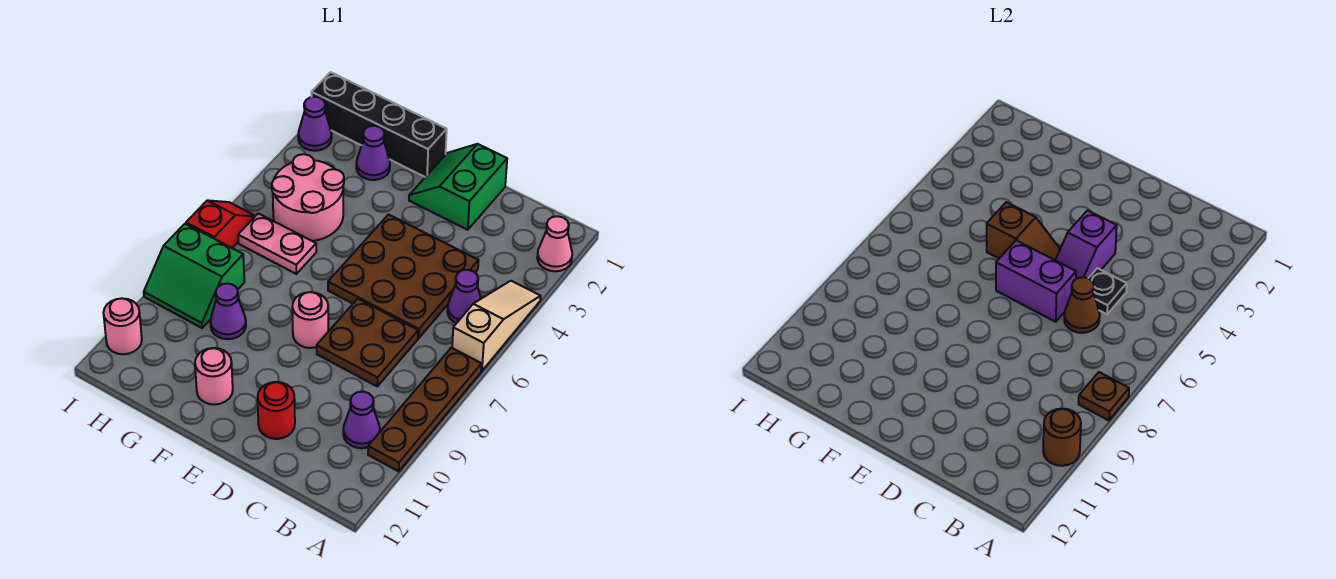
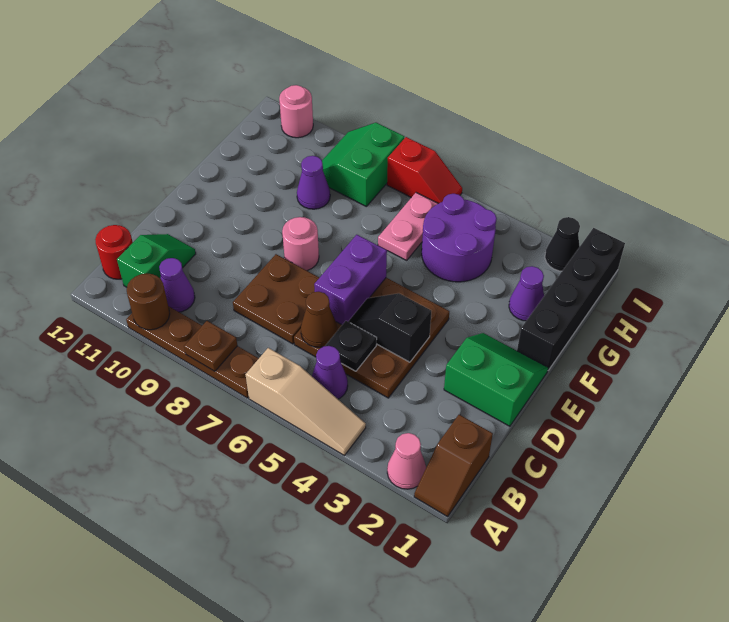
none -> green 1x2 slope [117,234,196,287]
purple 1x2 slope [1055,211,1117,279] -> black 1x2 slope [348,293,431,362]
red 1x1 round brick [258,382,295,439] -> red 1x1 round brick moved to [95,225,133,279]
brown 1x2 slope [987,202,1060,260] -> brown 1x2 slope moved to [414,415,493,517]
pink 1x1 round brick [195,348,233,405] -> none
pink 2x2 round brick [272,154,344,241] -> purple 2x2 round brick [422,194,497,282]
purple 1x1 cone [298,97,332,151] -> black 1x1 cone [545,217,580,271]

